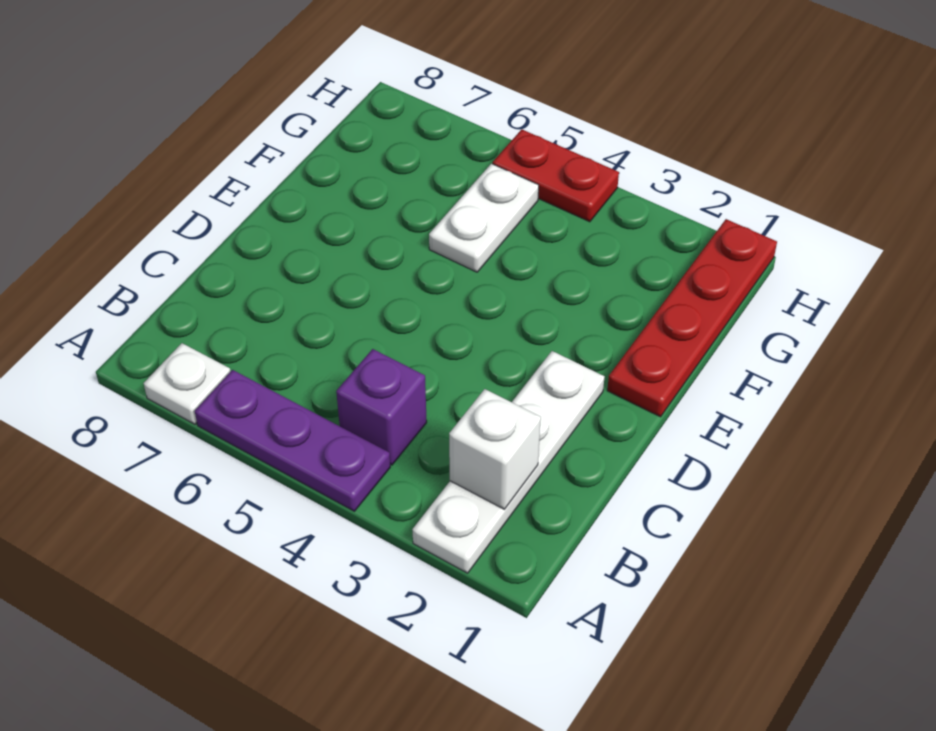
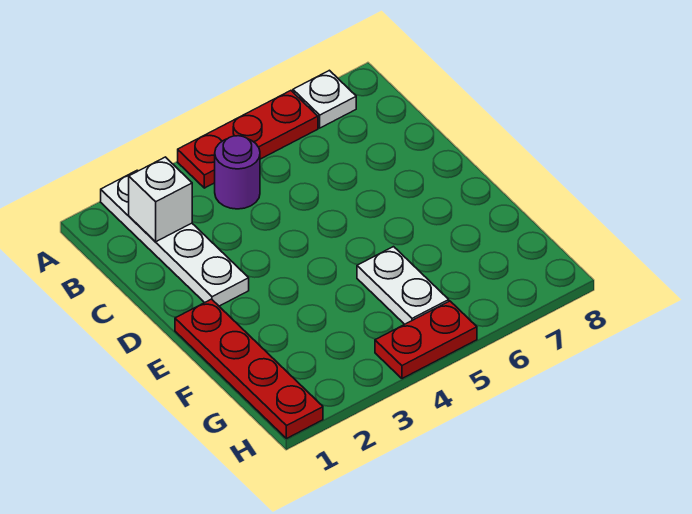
purple 1x3 plate [195,370,390,511] -> red 1x3 plate [178,91,318,188]
purple 1x1 brick [336,349,427,465] -> purple 1x1 round brick [215,136,260,209]

